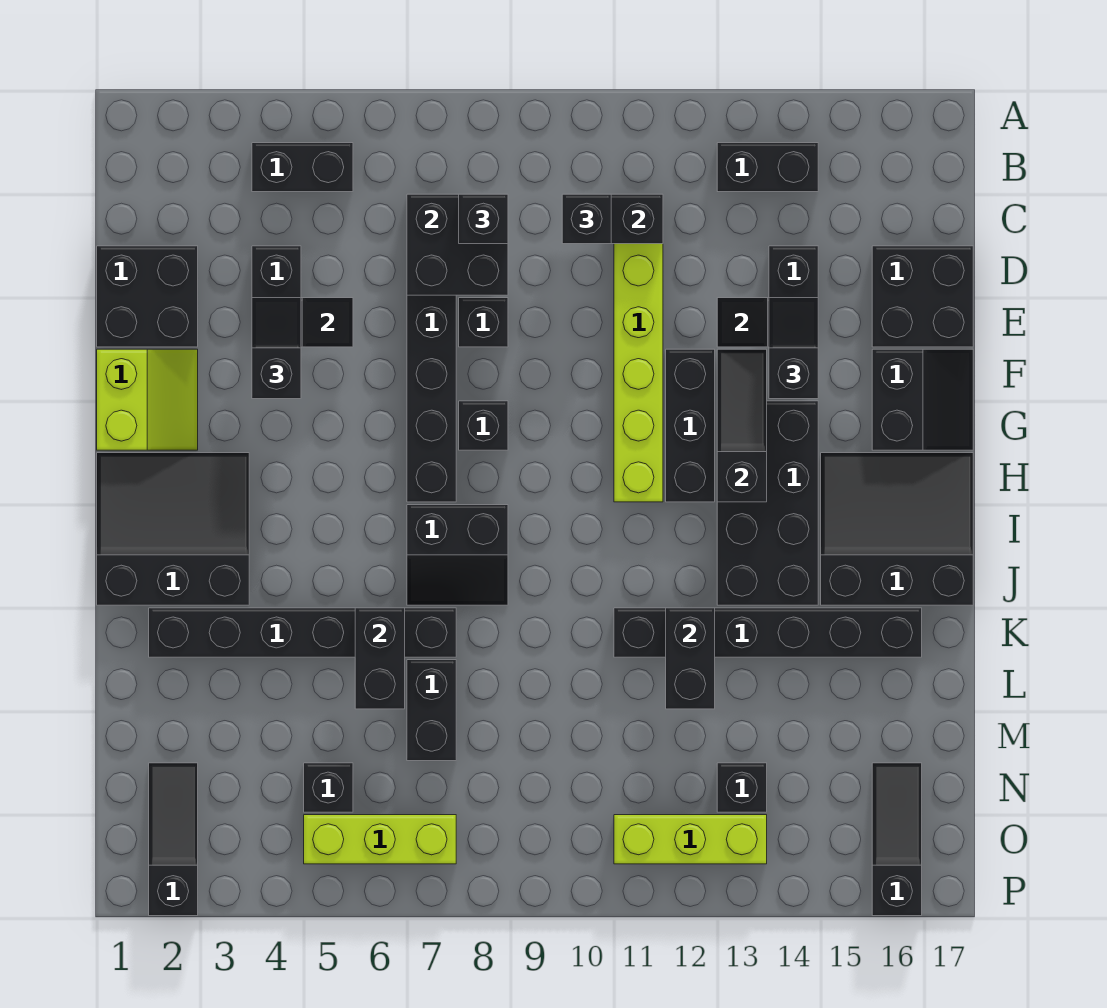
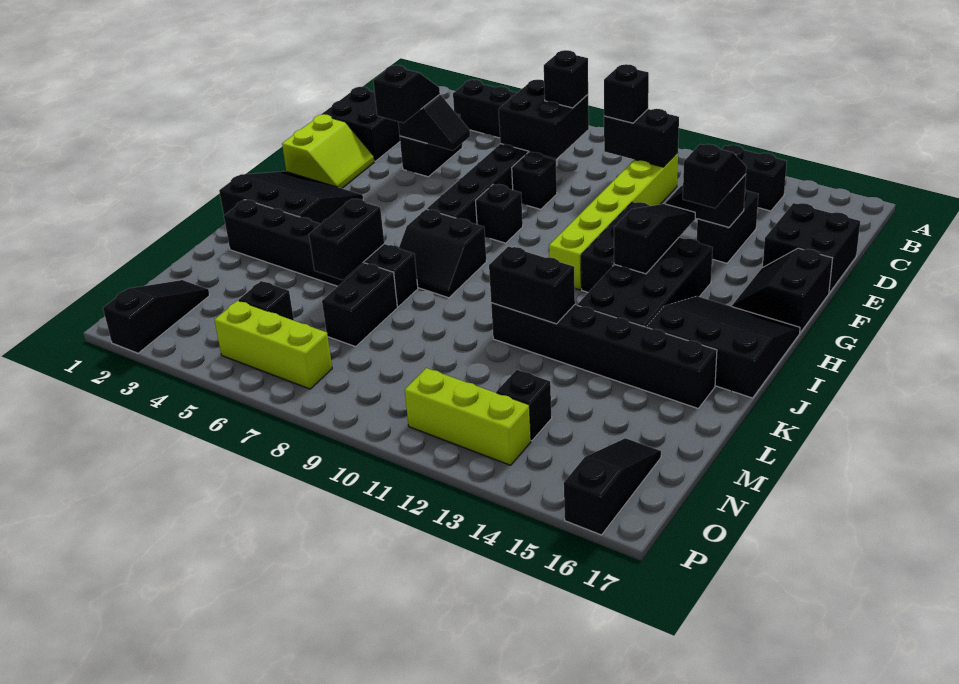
black 2x2 slope [872,349,973,450] -> black 2x2 slope turned to [732,248,833,333]
black 1x2 brick [666,608,715,709] -> black 1x2 brick turned to [489,246,575,324]

